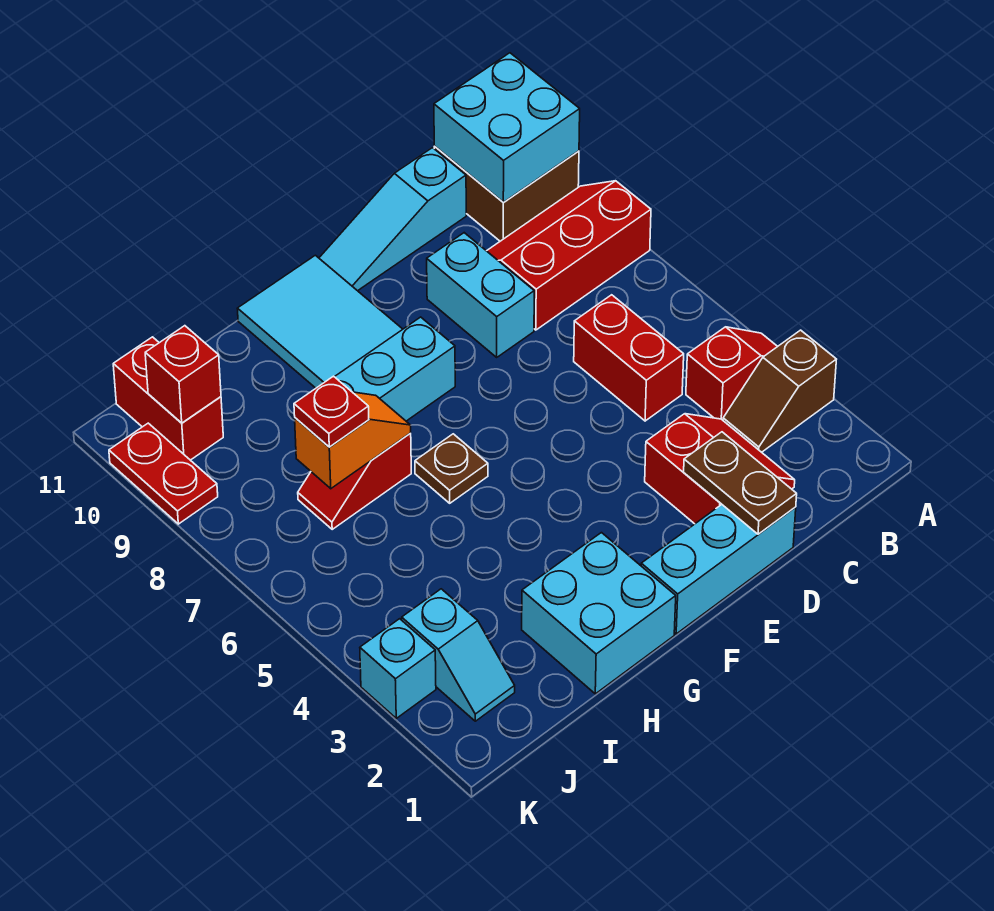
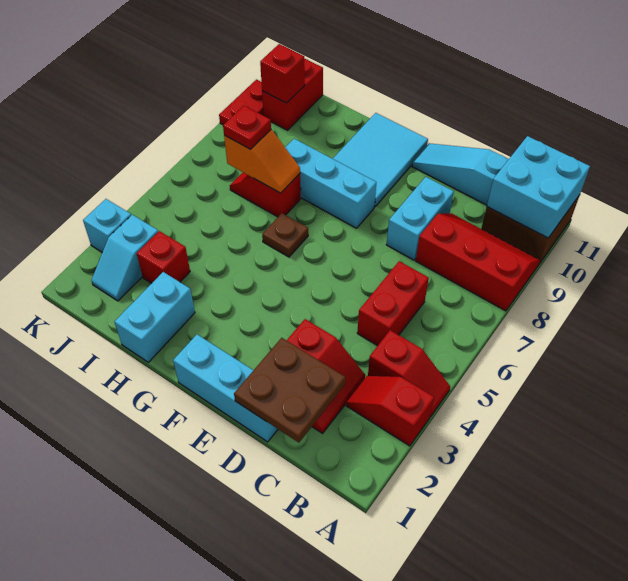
brown 1x2 slope [723,330,837,452] -> red 1x2 slope [346,376,434,446]
brown 1x2 plate [684,432,797,534] -> brown 2x2 plate [234,338,345,443]
cyan 2x2 brick [522,533,676,694] -> cyan 1x2 brick [114,272,195,362]
none -> red 1x1 brick [137,231,190,283]

